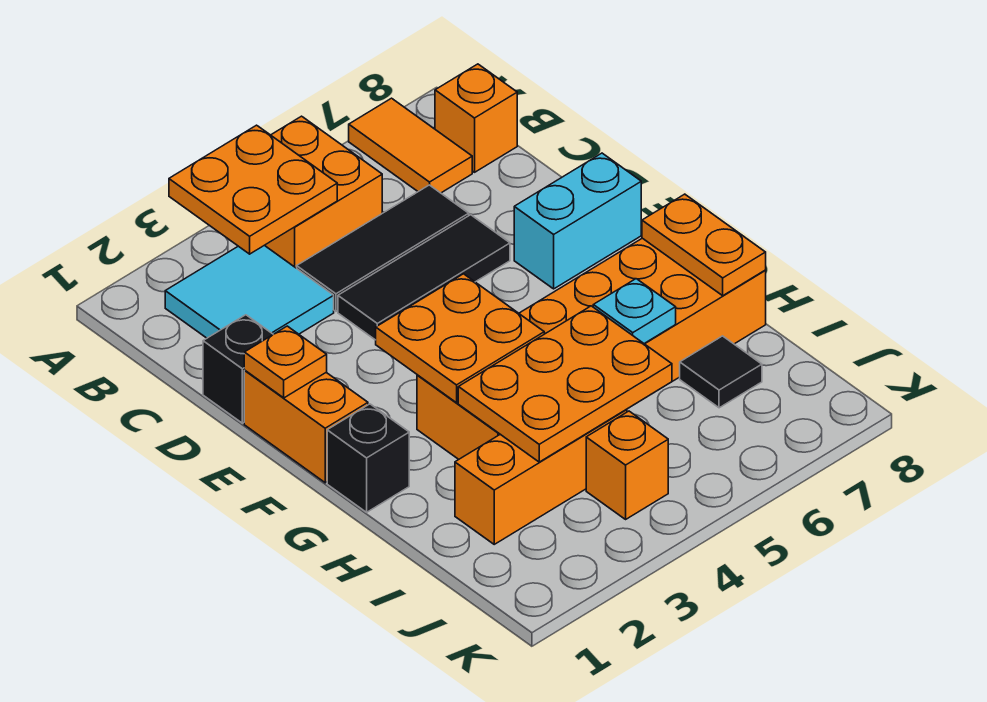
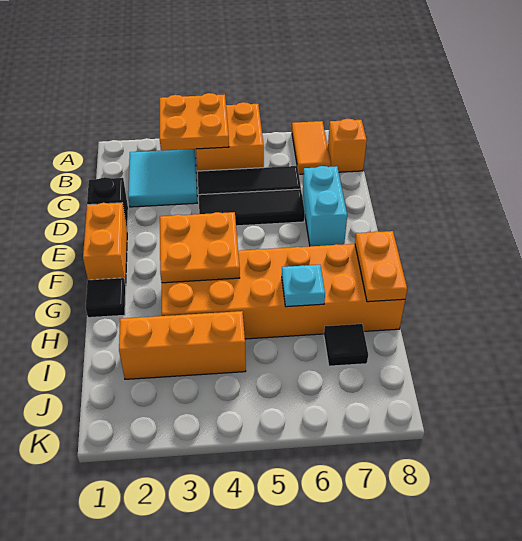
orange 1x1 plate [244,326,327,398] -> none
cyan 1x2 brick [514,153,641,289] -> cyan 1x2 brick turned to [302,166,347,246]
black 1x1 brick [327,404,409,512] -> black 1x1 tile [86,278,126,318]
orange 2x3 plate [458,306,672,462] -> none
orange 1x1 brick [586,411,668,519] -> none

